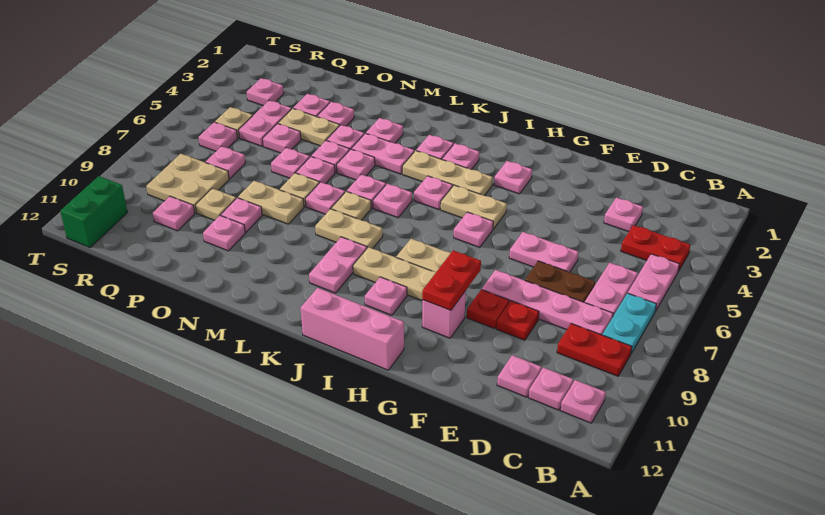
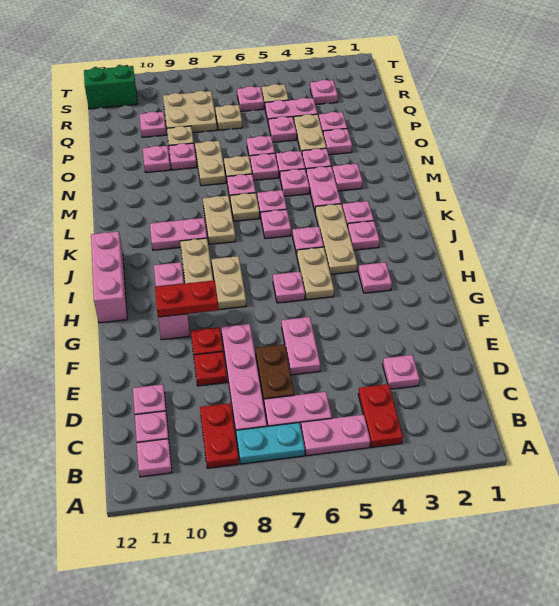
pink 1x1 plate [206,146,245,179] -> tan 1x1 plate [215,105,242,130]

